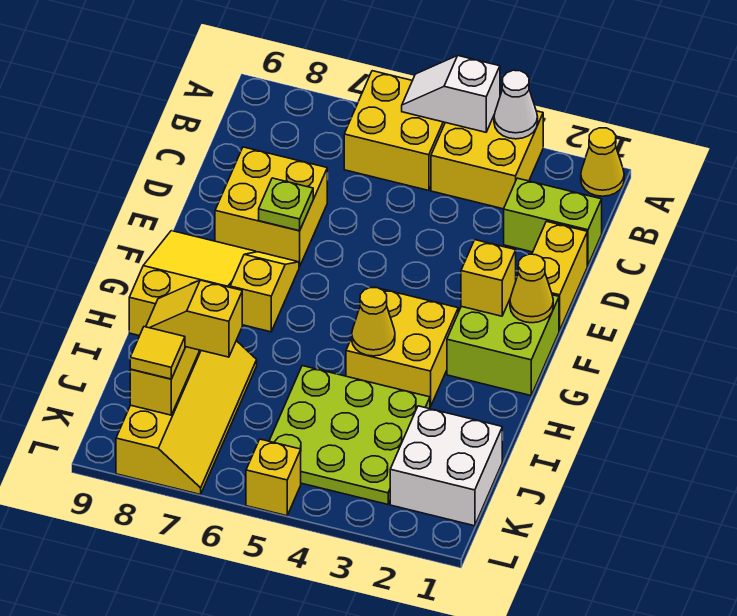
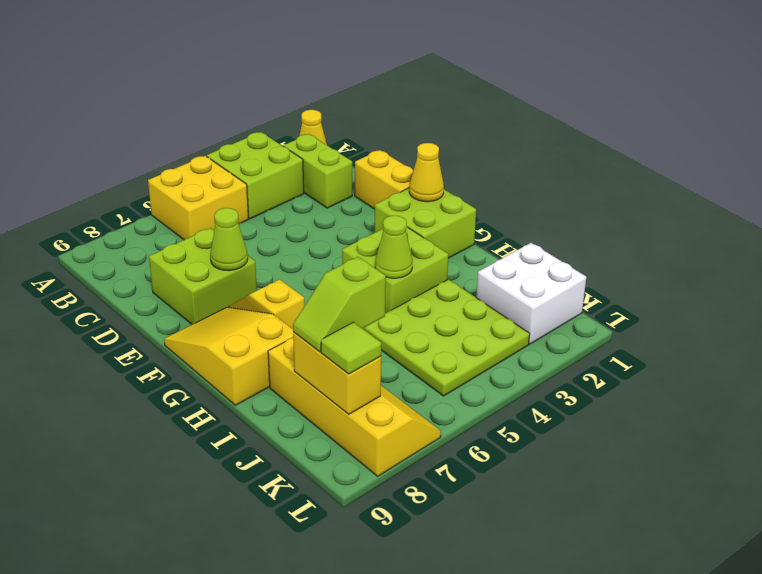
yellow 2x2 brick [431,111,543,209] -> lime 2x2 brick [207,132,304,219]
white 1x1 cone [494,70,538,139] -> none
white 1x2 slope [402,56,500,132] -> none
lime 1x2 brick [504,178,602,266] -> lime 1x2 brick turned to [283,134,352,208]
yellow 2x2 brick [215,147,327,267] -> lime 2x2 brick [149,228,257,324]
lime 1x1 plate [259,178,313,231] -> lime 1x1 cone [210,208,248,271]
yellow 1x1 brick [461,240,516,316] -> none
yellow 2x2 brick [346,287,458,407] -> lime 2x2 brick [342,226,448,313]
yellow 1x1 cone [352,288,395,356] -> lime 1x1 cone [375,216,413,278]
yellow 1x2 slope [146,280,242,357] -> lime 1x2 slope [293,257,386,352]
yellow 1x1 tile [130,327,185,379] -> lime 1x1 tile [321,322,381,374]
yellow 1x1 brick [246,439,301,516] -> none

